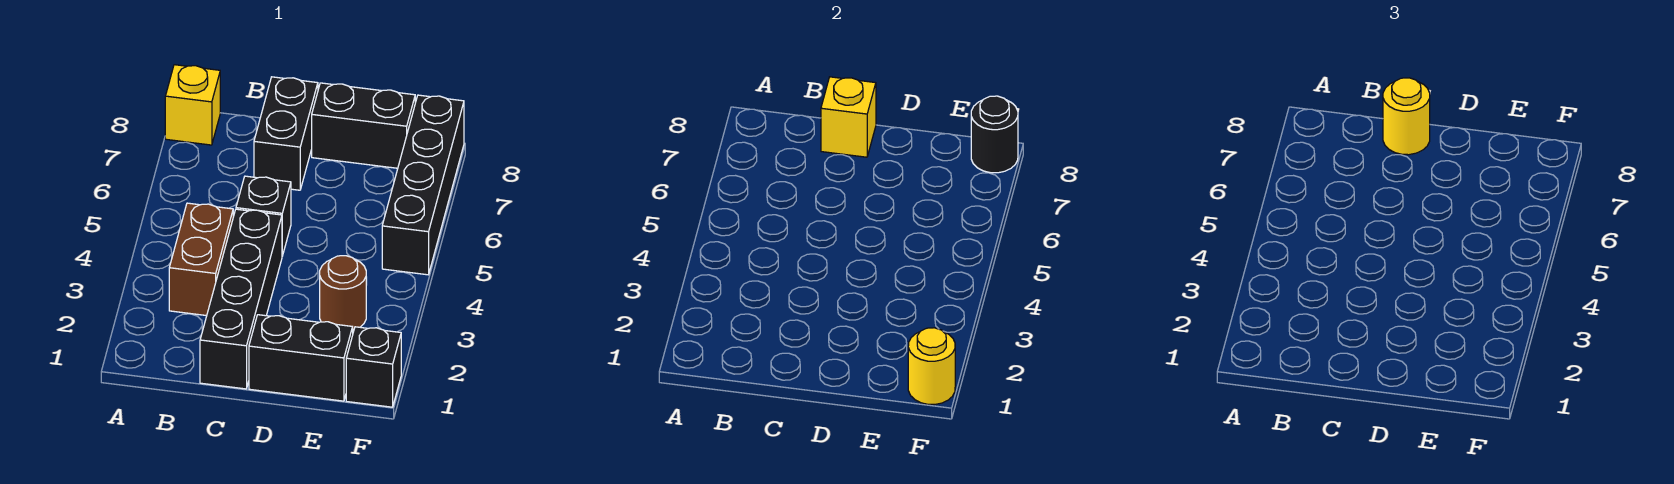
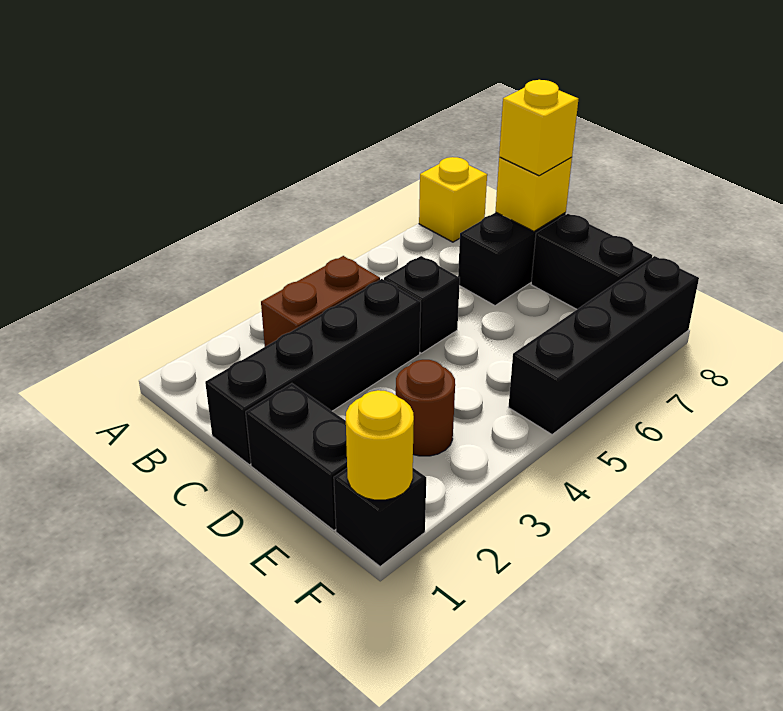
yellow 1x1 round brick [1383,78,1430,155] -> yellow 1x1 brick [499,80,578,176]
black 1x1 round brick [971,96,1018,173] -> none

